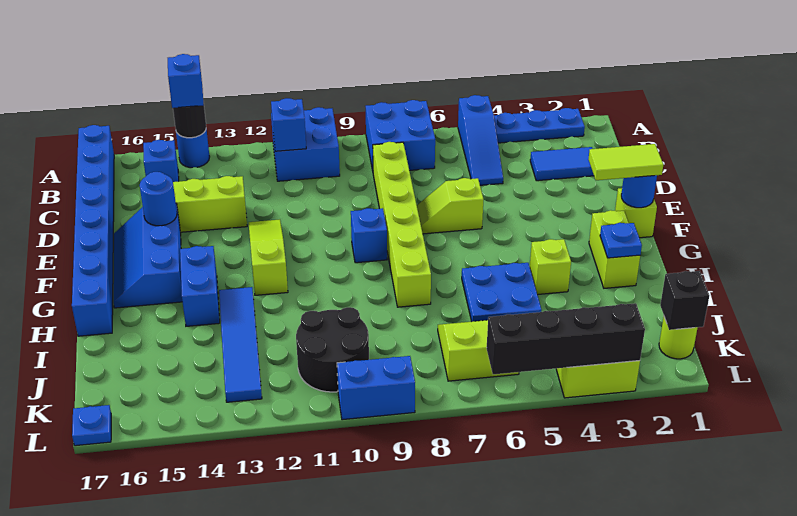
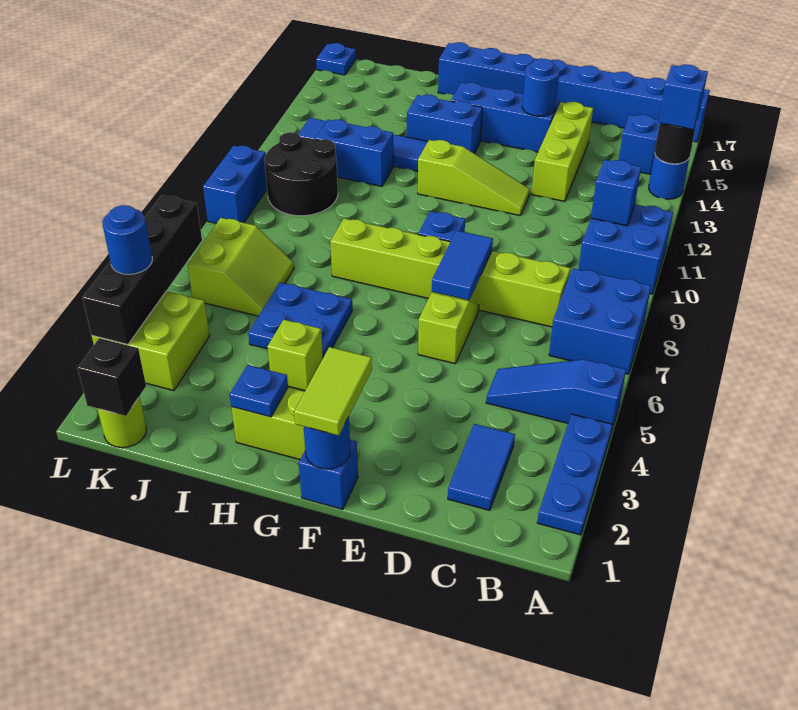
none -> blue 1x2 tile [432,230,493,300]
lime 1x1 brick [615,188,657,238] -> blue 1x1 brick [299,440,358,509]
none -> blue 1x2 brick [315,120,393,186]
none -> blue 1x1 round brick [103,205,152,274]

